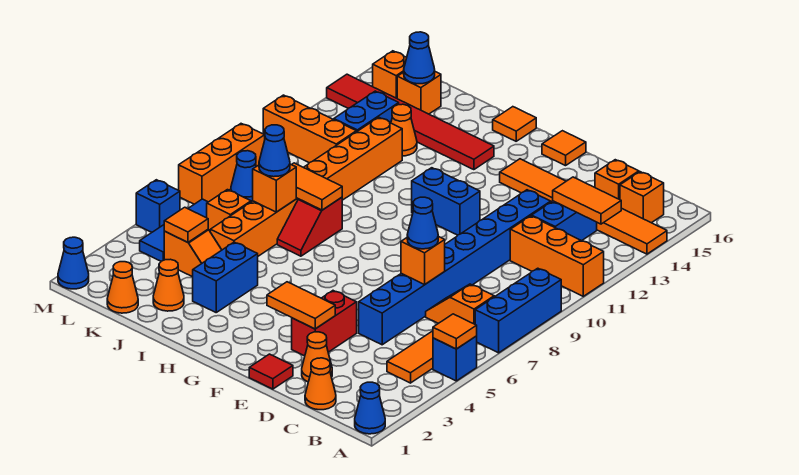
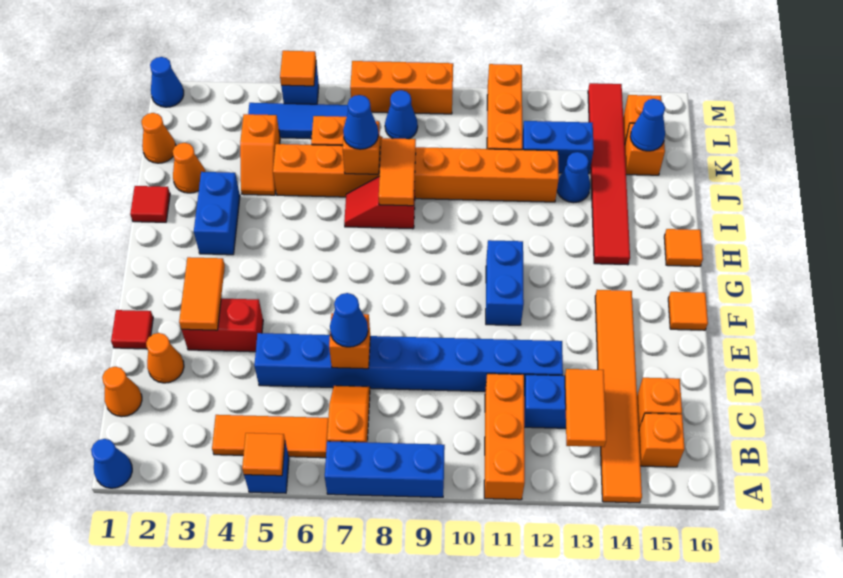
none -> red 1x1 tile [130,186,170,222]
blue 1x2 brick [193,242,258,312] -> blue 1x2 brick turned to [194,172,240,255]
orange 1x1 cone [391,104,417,156] -> blue 1x1 cone [557,152,590,203]
orange 1x1 tile [164,207,208,242] -> orange 1x1 tile moved to [280,51,316,86]

